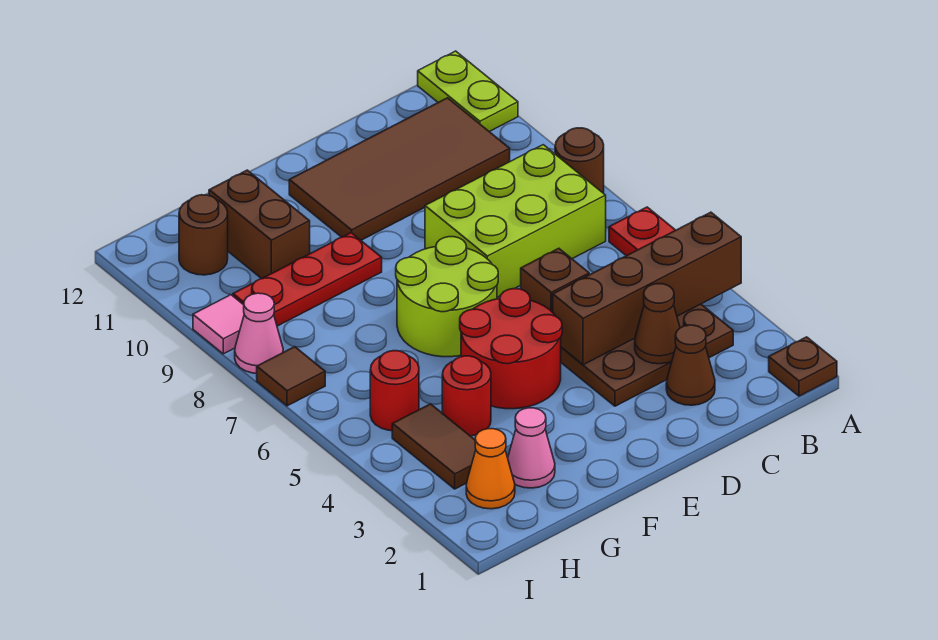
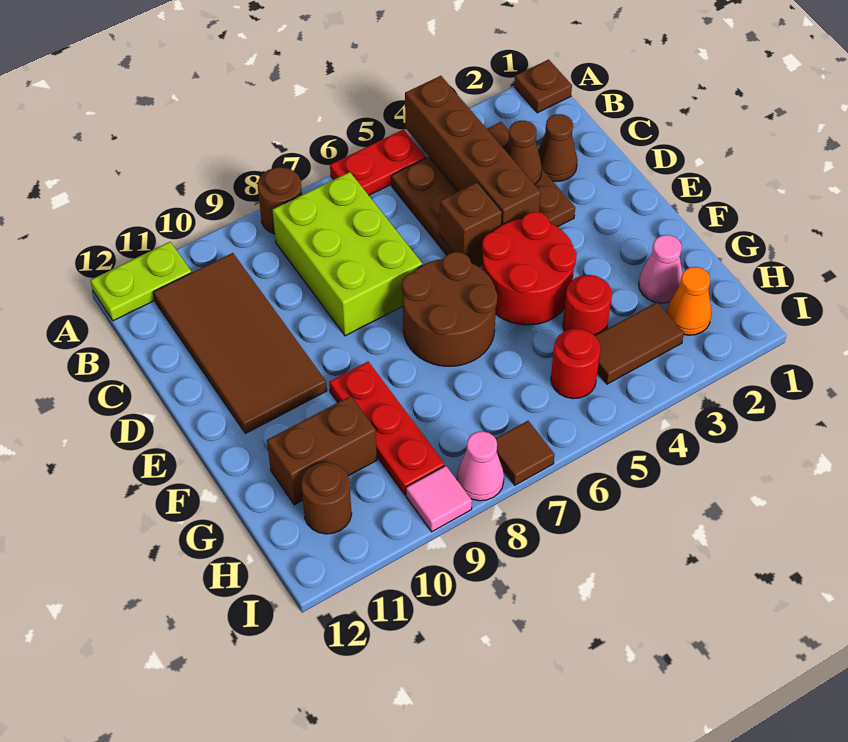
lime 2x2 round brick [396,237,498,357] -> brown 2x2 round brick [402,252,497,366]

